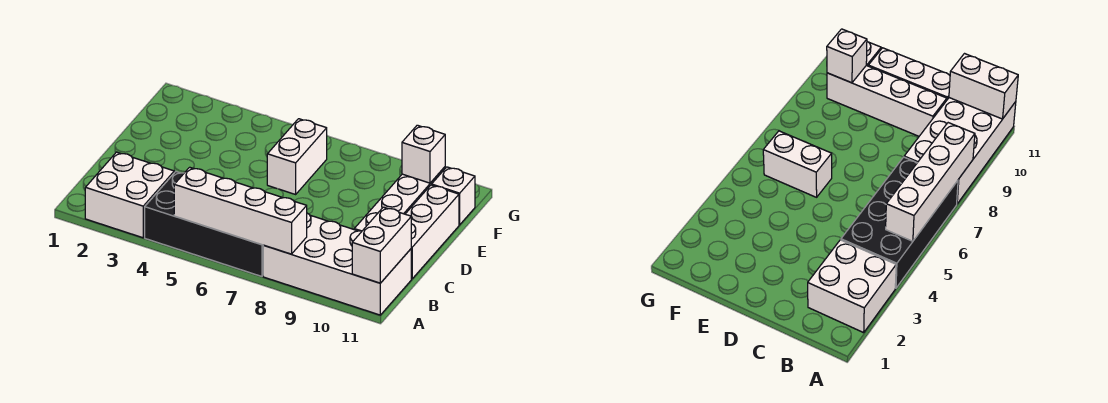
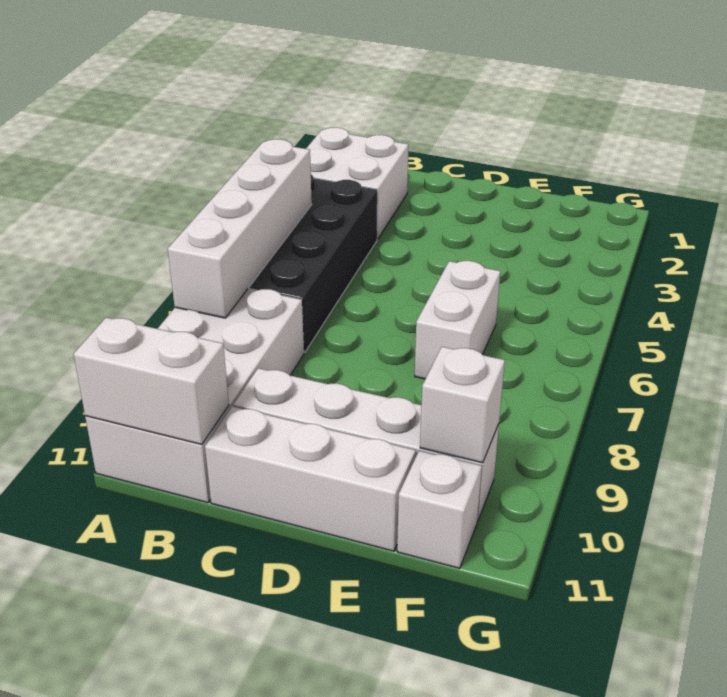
white 1x2 brick [267,119,327,194] -> white 1x2 brick turned to [415,261,500,379]

